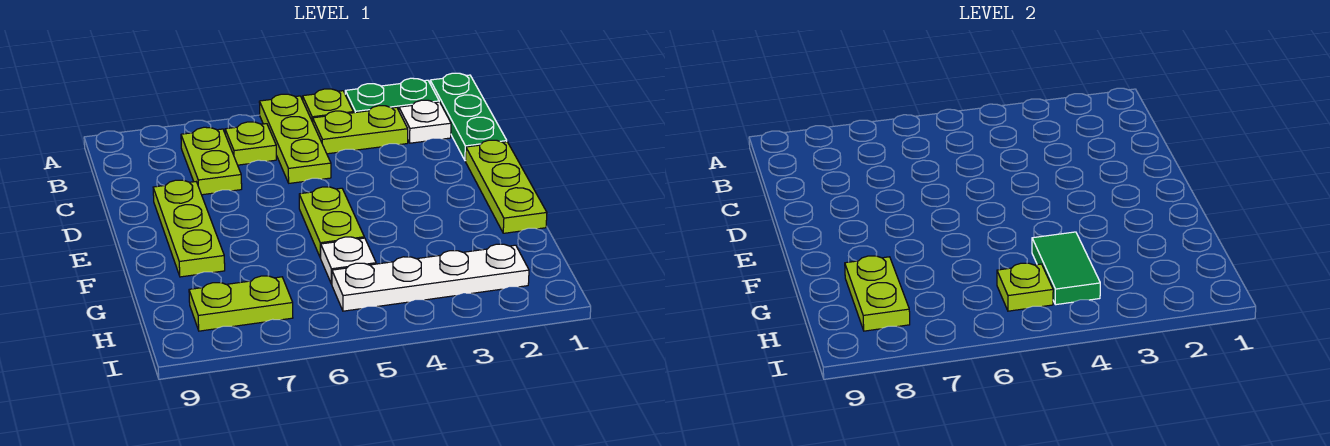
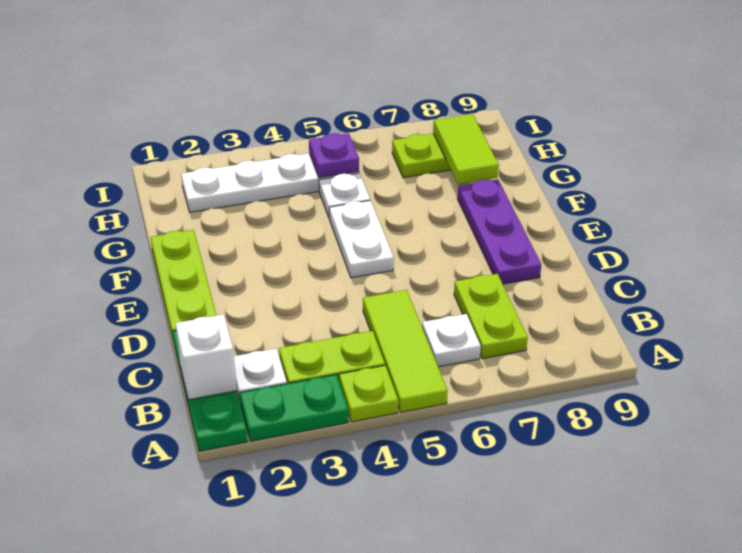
lime 1x3 plate [259,94,331,183] -> lime 1x3 tile [363,290,448,412]
none -> white 1x1 brick [175,314,237,400]
lime 1x1 plate [225,122,276,165] -> white 1x1 plate [422,314,481,367]
lime 1x3 plate [153,180,225,277] -> purple 1x3 plate [458,180,541,284]
lime 1x2 plate [299,187,364,258] -> white 1x2 plate [329,200,394,278]
green 1x2 tile [1032,232,1100,305] -> none
lime 1x2 plate [845,256,910,331] -> lime 1x2 tile [433,114,499,184]
lime 1x1 plate [997,263,1053,311] -> purple 1x1 plate [309,133,359,178]

